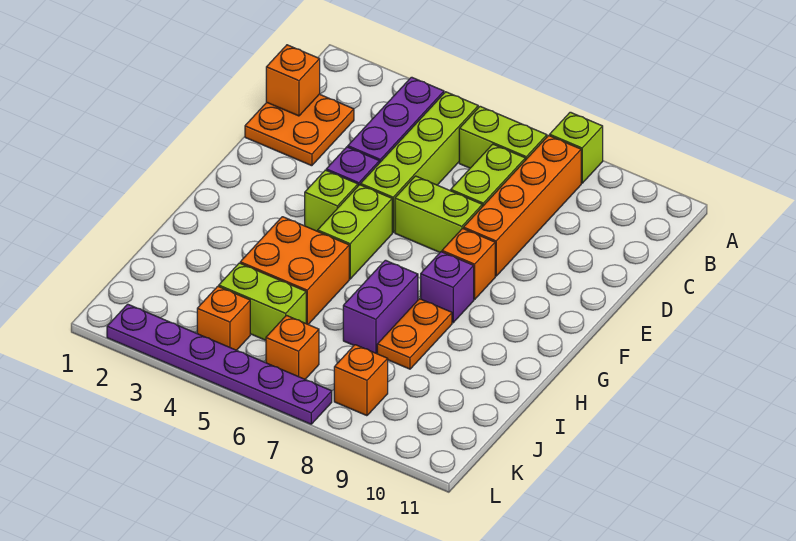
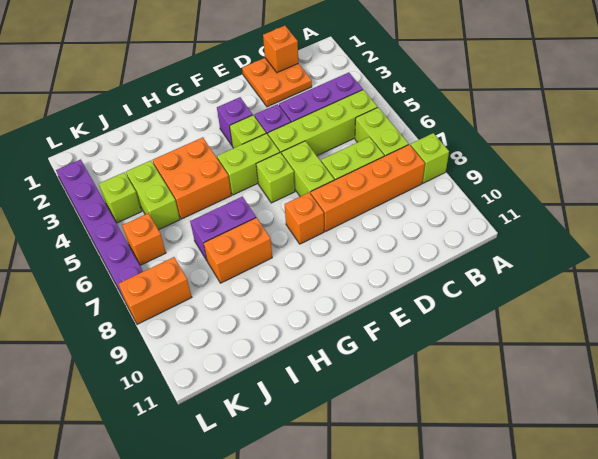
none -> lime 1x1 brick [256,153,295,203]
purple 1x1 brick [421,252,474,323] -> purple 1x1 brick moved to [217,97,253,145]
orange 1x2 plate [377,299,452,369] -> orange 1x2 brick [204,217,272,283]
orange 1x1 brick [197,286,250,350] -> lime 1x1 brick [99,172,142,223]
orange 1x1 brick [334,345,388,416] -> orange 1x2 brick [119,257,192,324]

